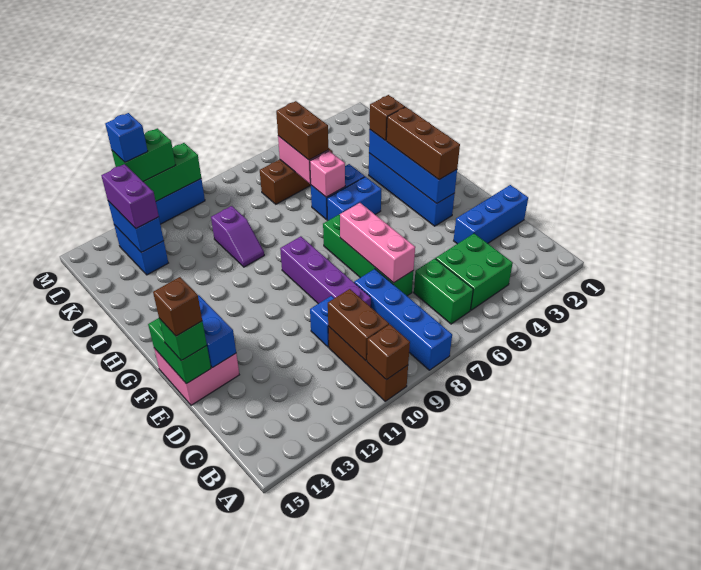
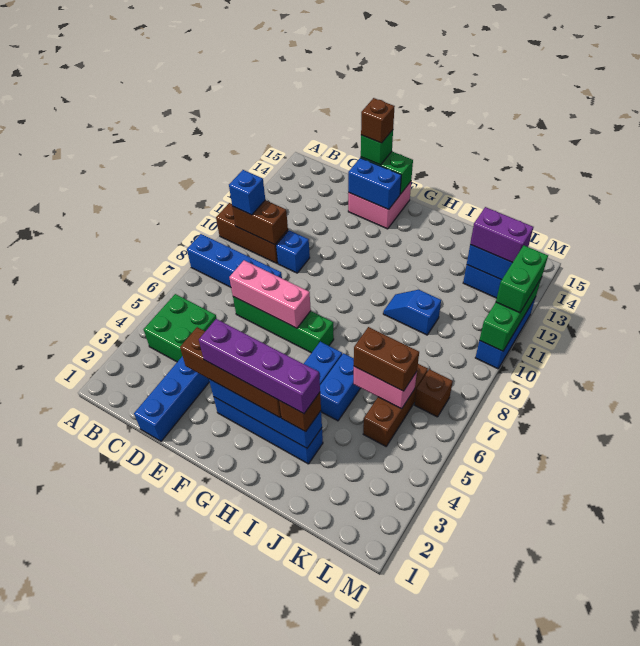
brown 1x1 brick [367,324,410,380] -> brown 1x1 brick moved to [414,369,453,417]
green 1x2 brick [414,259,473,324] -> none
purple 1x4 brick [280,236,371,307] -> purple 1x4 brick moved to [199,319,320,414]
brown 1x3 brick [386,107,460,180] -> brown 1x4 brick [180,327,281,418]
pink 1x1 brick [310,151,345,197] -> none
purple 1x2 slope [211,206,264,267] -> blue 1x2 slope [383,290,441,335]
blue 1x1 brick [105,113,148,162] -> blue 1x1 brick moved to [229,170,265,215]

